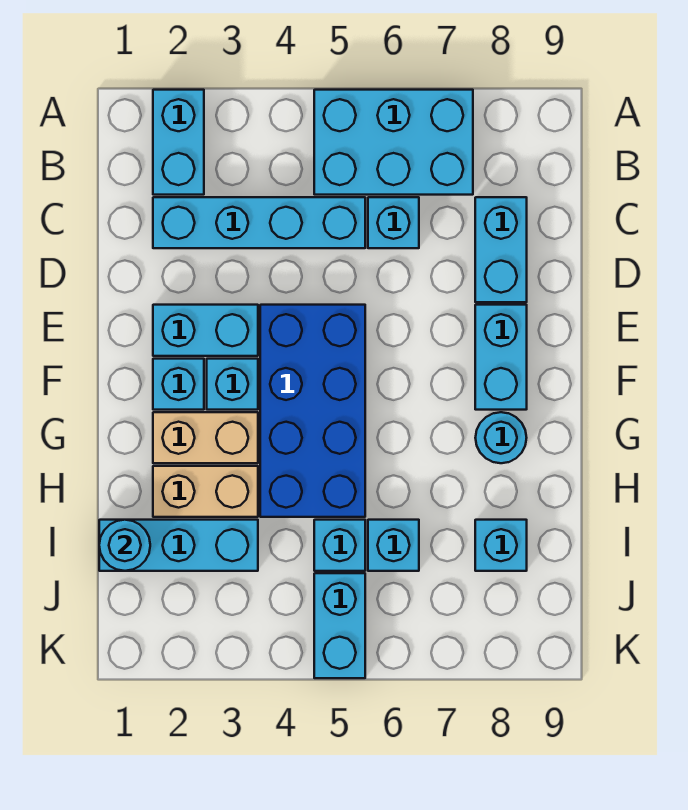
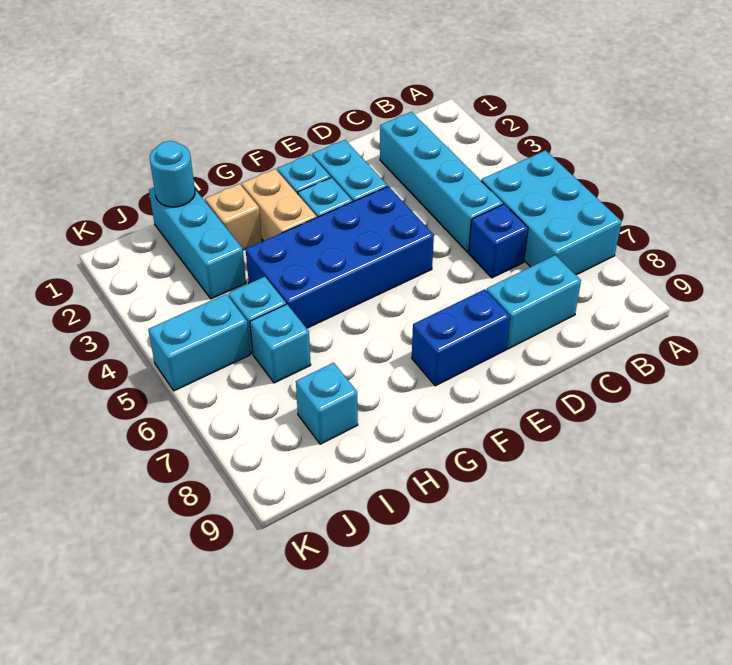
cyan 1x2 brick [153,90,204,195] -> none
cyan 1x1 brick [368,197,419,248] -> blue 1x1 brick [469,204,528,278]
cyan 1x2 brick [475,305,527,410] -> blue 1x2 brick [412,289,510,386]
cyan 1x1 round brick [475,412,527,463] -> none
tan 1x2 brick [153,466,258,517] -> tan 1x1 brick [205,184,262,250]

